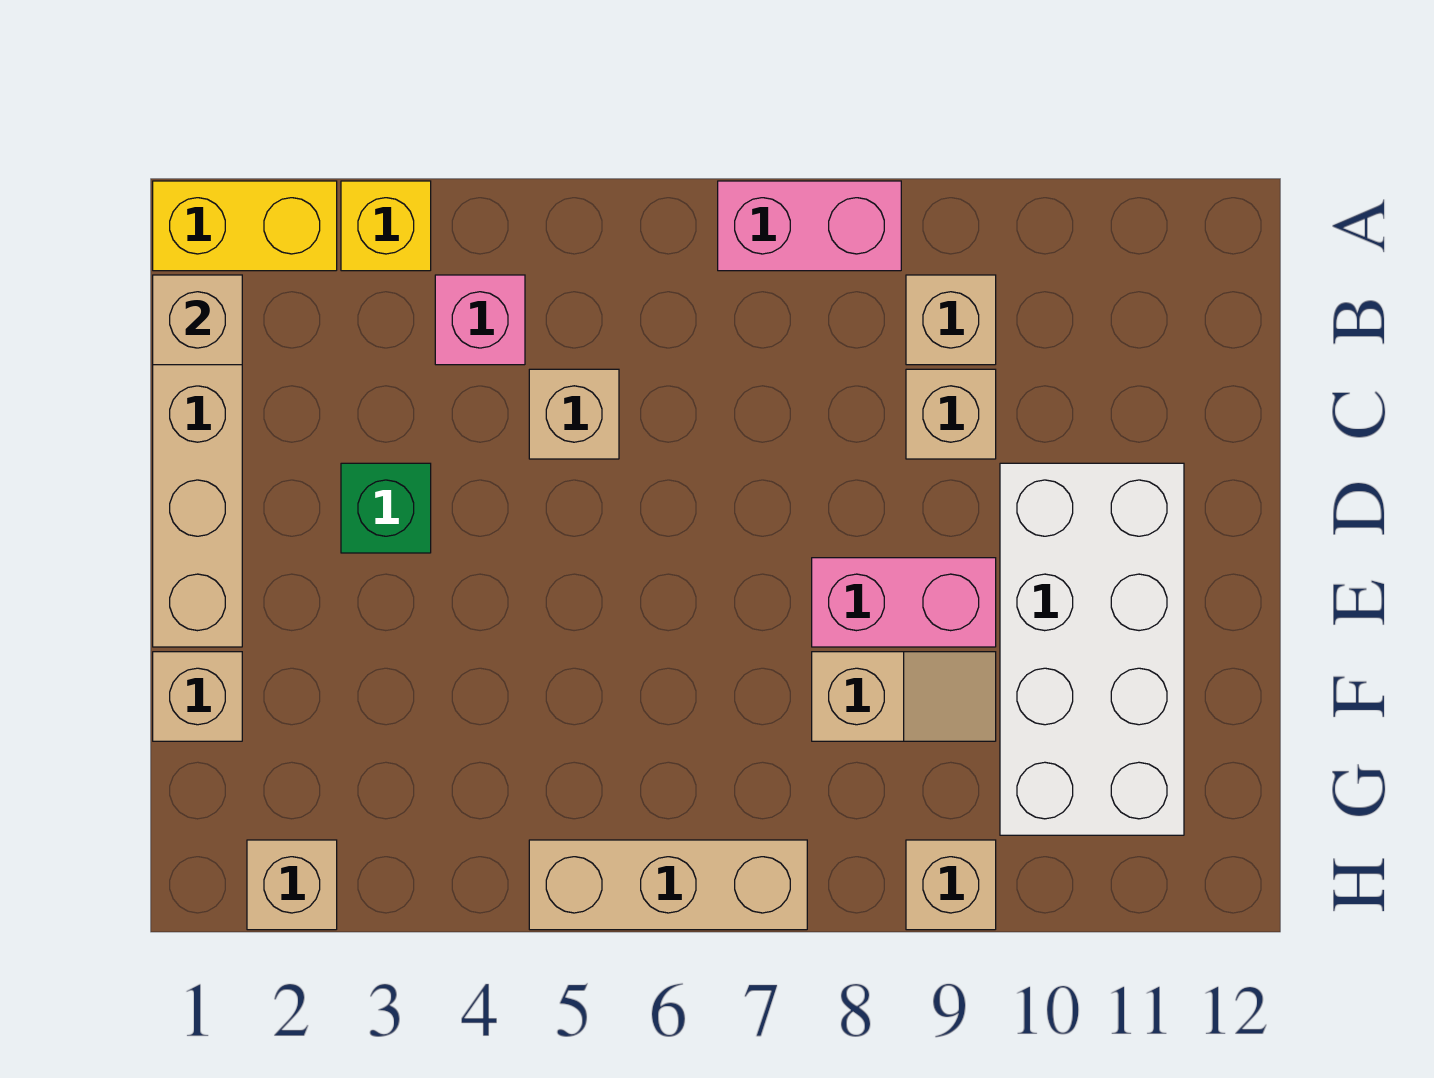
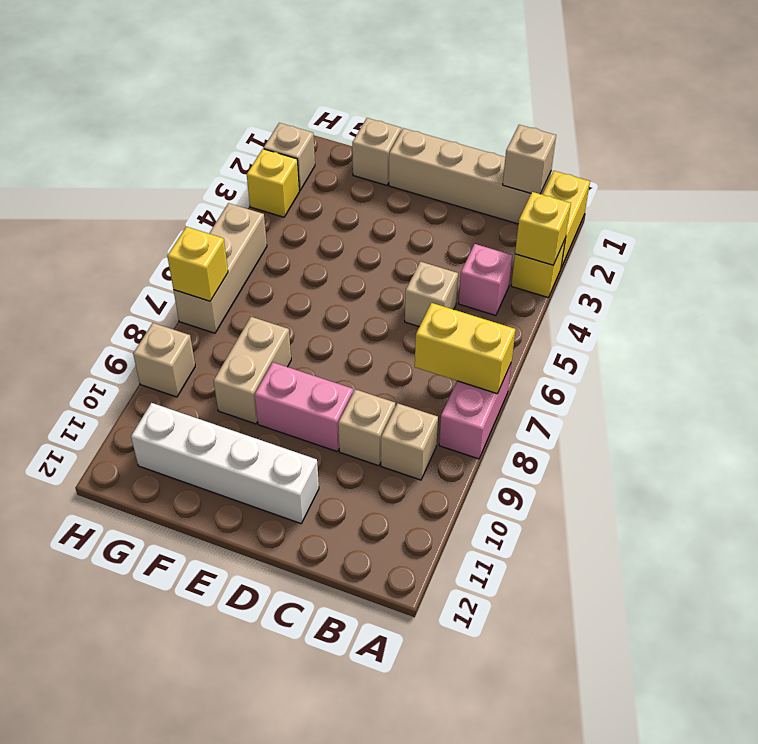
none -> yellow 1x1 brick [515,192,571,265]
none -> yellow 1x2 brick [415,303,515,394]
green 1x1 brick [341,463,431,553] -> none
white 2x4 brick [1000,463,1184,835] -> white 1x4 brick [131,403,319,523]
pink 1x2 brick [812,558,996,647] -> pink 1x2 brick turned to [255,362,353,452]
tan 1x2 slope [812,652,996,741] -> tan 1x2 brick [214,317,291,424]
none -> yellow 1x1 brick [247,149,299,217]
none -> yellow 1x1 brick [167,227,228,301]

